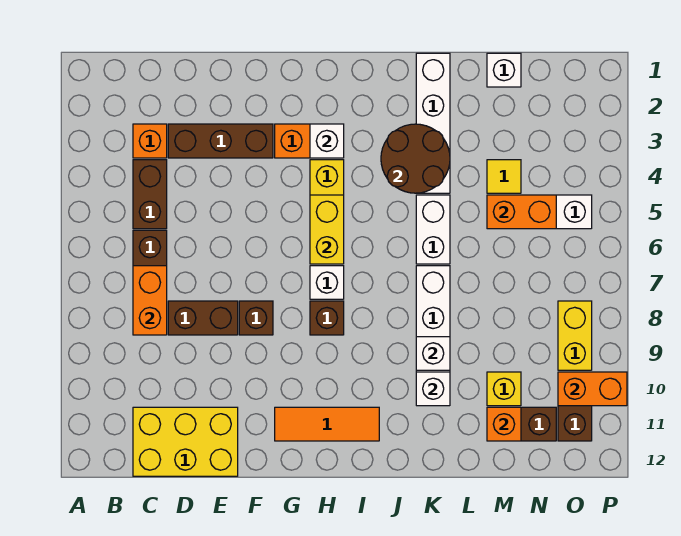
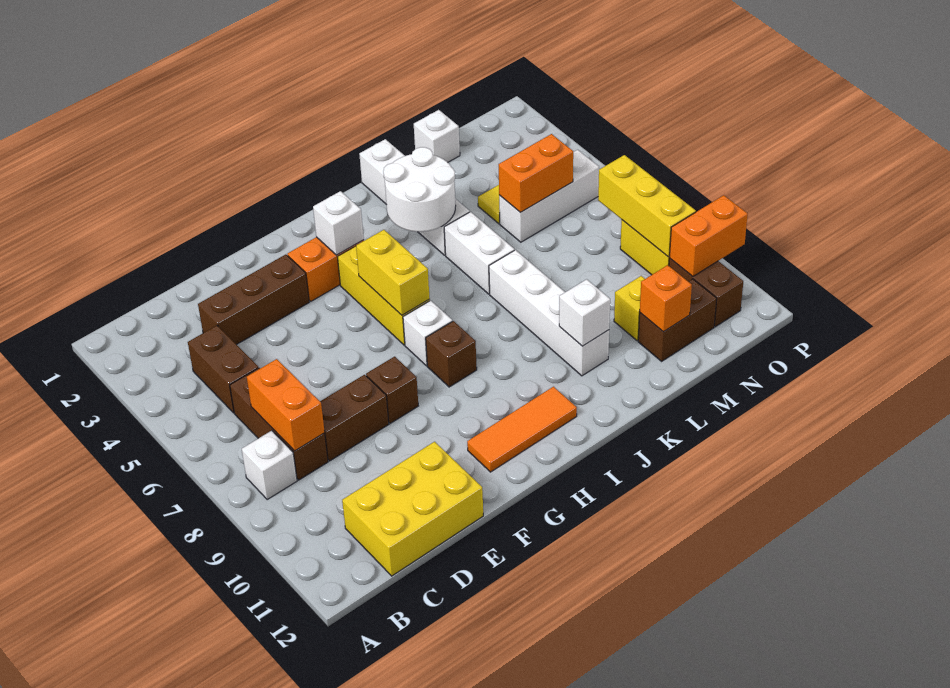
orange 1x1 brick [133,124,167,158] -> none
brown 2x2 round brick [381,124,450,193] -> white 2x2 round brick [383,147,456,232]
white 1x1 brick [416,337,450,370] -> white 1x1 brick moved to [242,431,297,500]
none -> yellow 1x3 brick [598,155,696,257]

